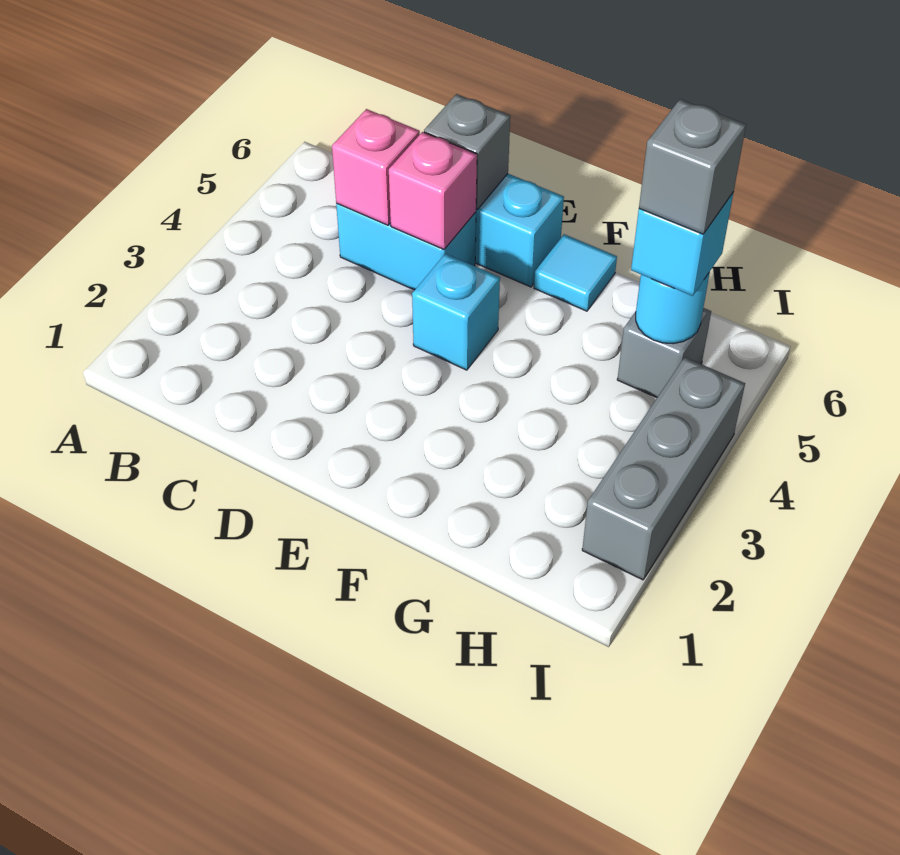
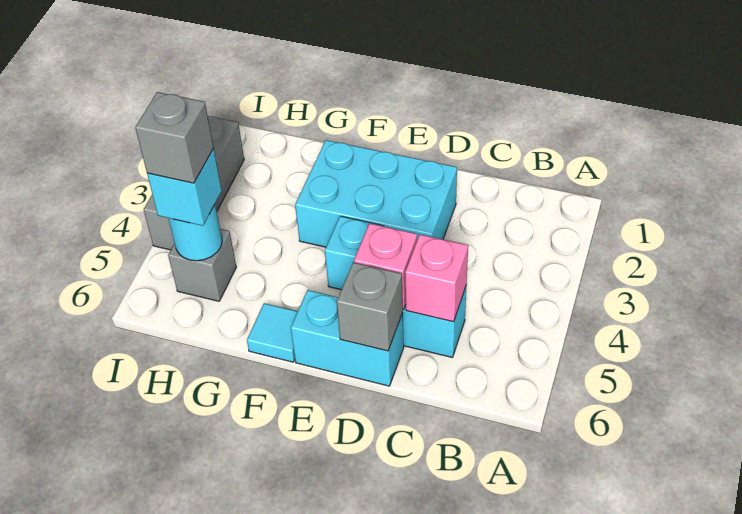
none -> cyan 2x3 brick [295,140,457,247]

